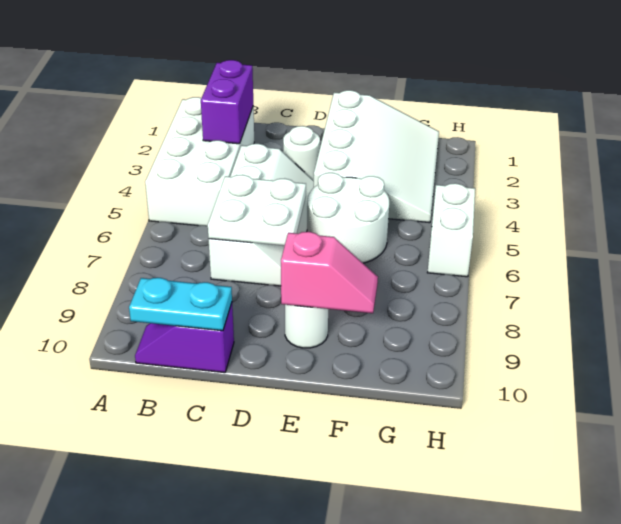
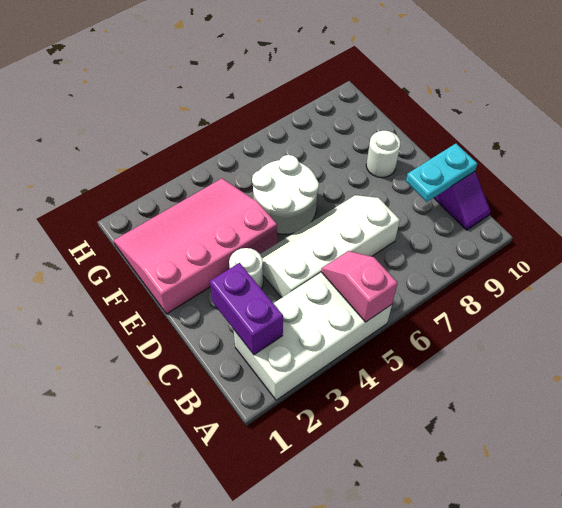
purple 1x2 brick [201,60,253,144] -> purple 1x2 brick turned to [210,263,283,355]
cyan 1x2 plate [129,278,232,331] -> cyan 1x2 plate turned to [406,144,477,202]
white 2x2 plate [208,175,306,246] -> none
white 3x4 slope [314,90,439,223] -> pink 3x4 slope [114,178,277,314]
pink 1x2 slope [281,232,378,313] -> pink 1x2 slope moved to [321,251,398,322]
white 1x2 brick [427,183,475,277] -> none

